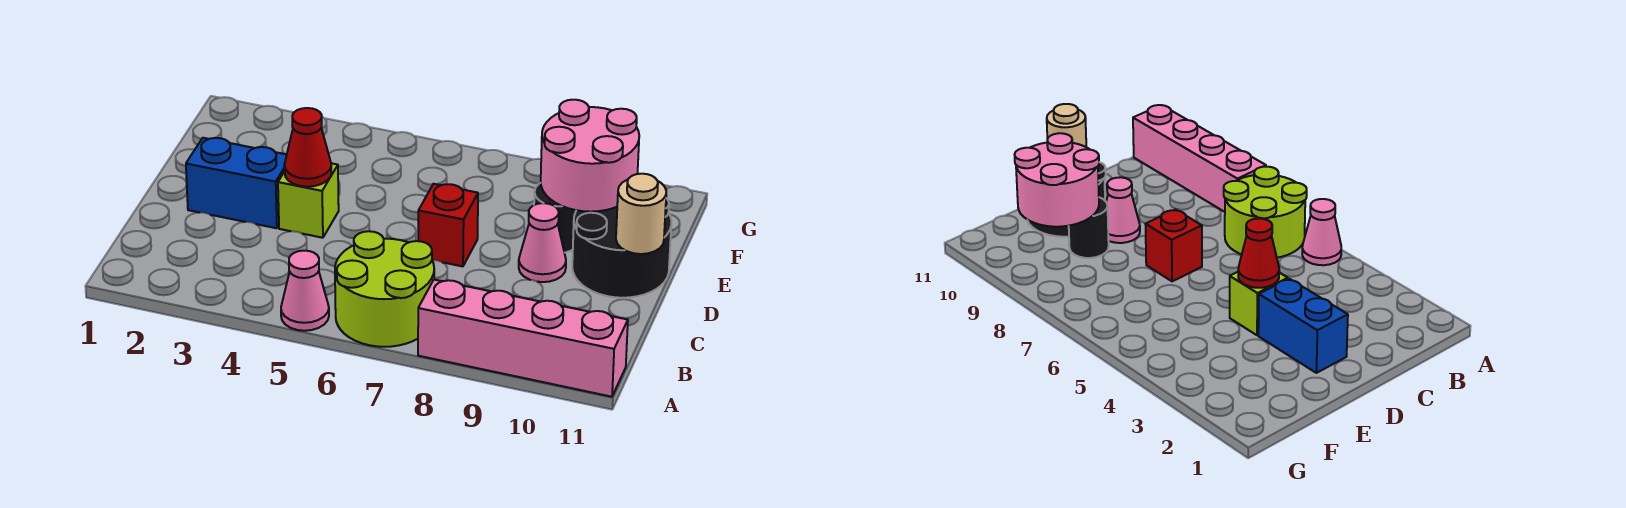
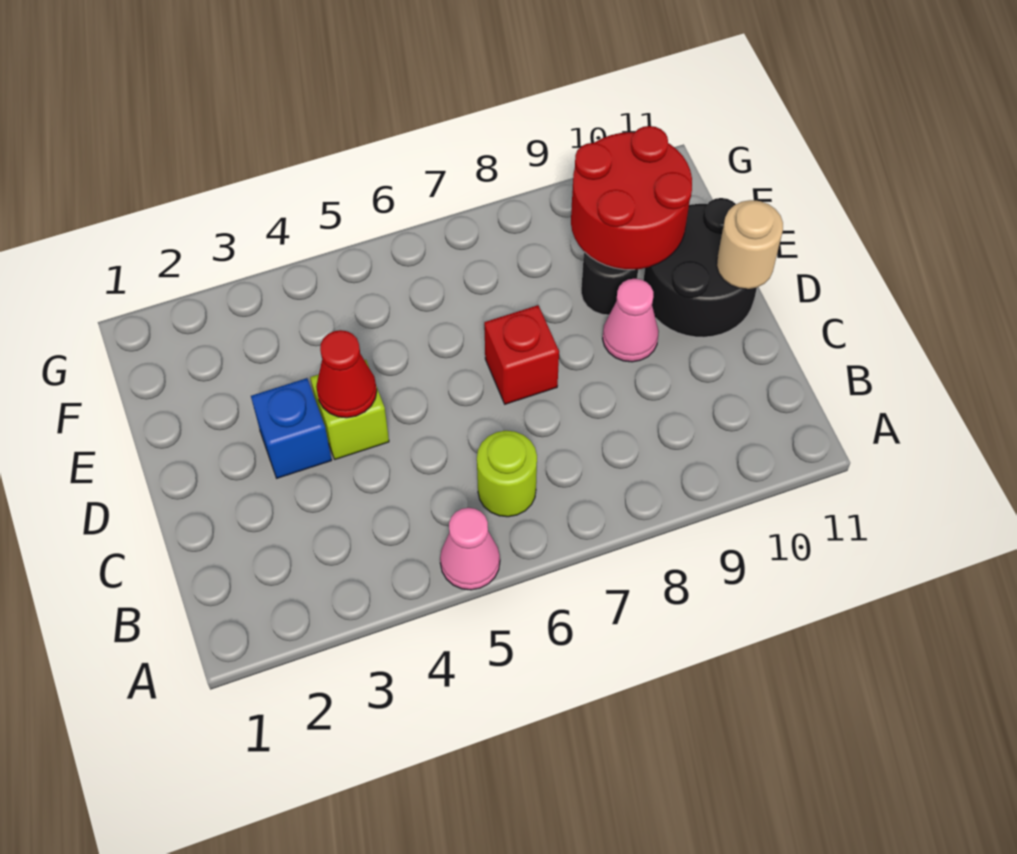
lime 2x2 round brick [335,231,434,347] -> lime 1x1 round brick [477,431,537,517]
pink 1x4 brick [418,280,628,397] -> none
blue 1x2 brick [186,138,287,228] -> blue 1x1 brick [251,378,332,478]
pink 2x2 round brick [541,100,639,212] -> red 2x2 round brick [571,126,692,270]

